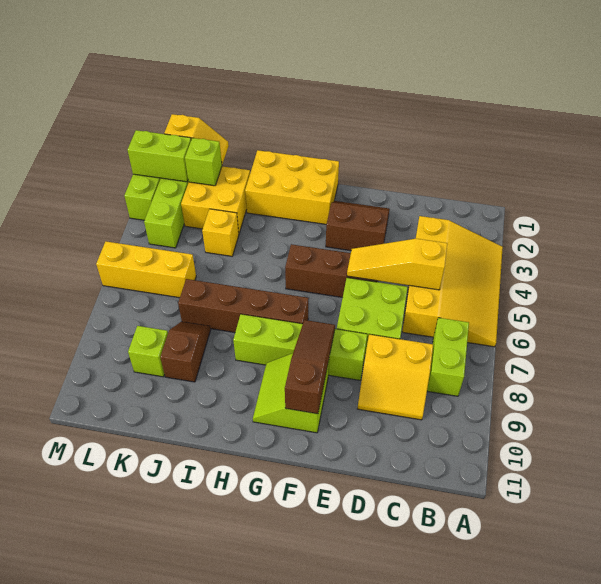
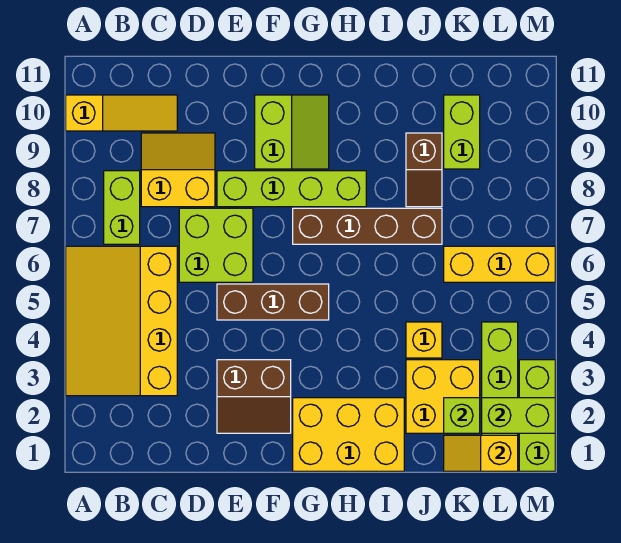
yellow 1x3 slope [347,239,447,290] -> yellow 1x3 slope moved to [66,95,177,131]
brown 1x3 slope [285,320,335,414] -> none
lime 1x1 brick [128,326,168,377] -> lime 1x2 brick [444,95,480,169]

